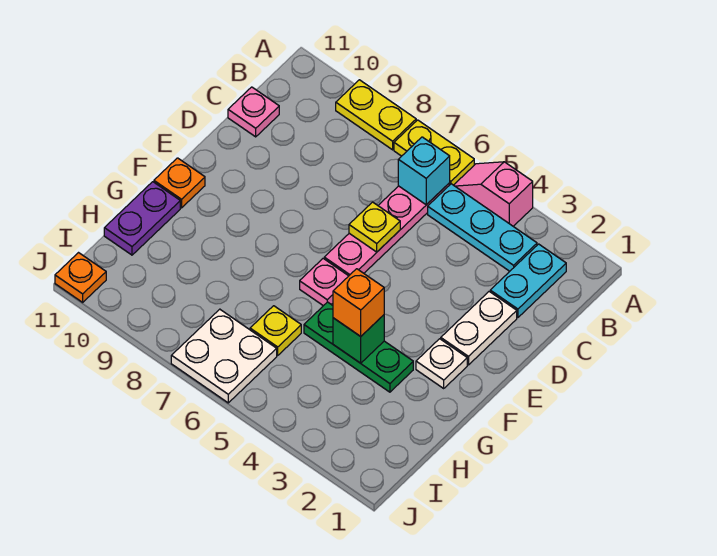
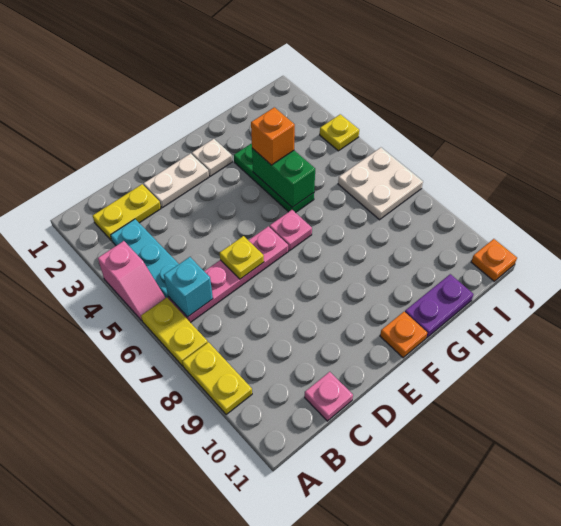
cyan 1x2 plate [490,244,566,318] -> yellow 1x2 plate [93,184,161,241]
green 1x1 brick [333,315,384,363] -> green 1x2 brick [252,148,315,207]
yellow 1x1 plate [250,306,301,355] -> yellow 1x1 plate moved to [320,114,359,151]

